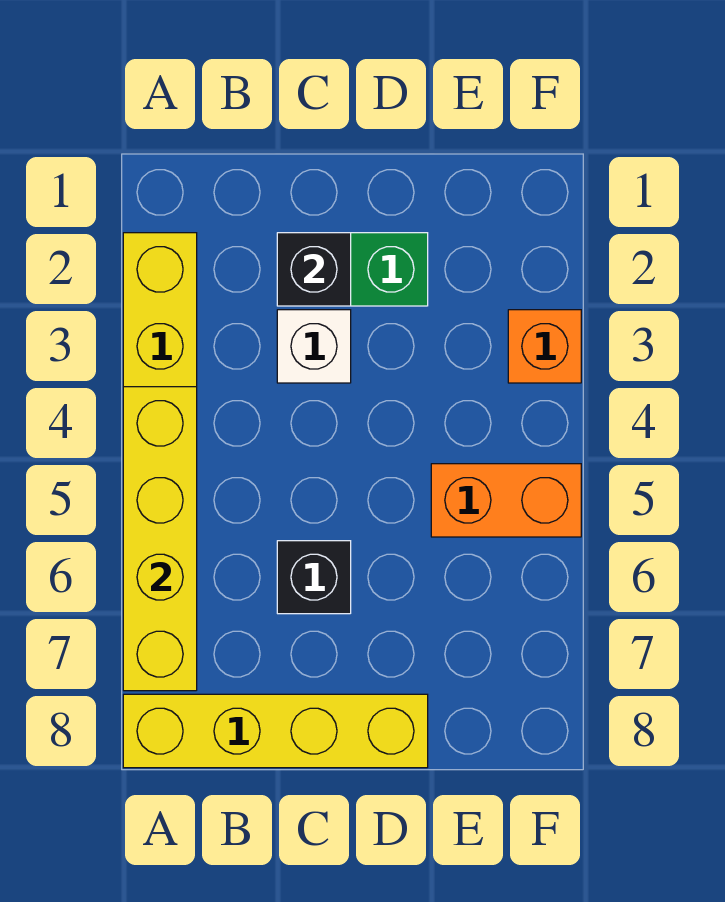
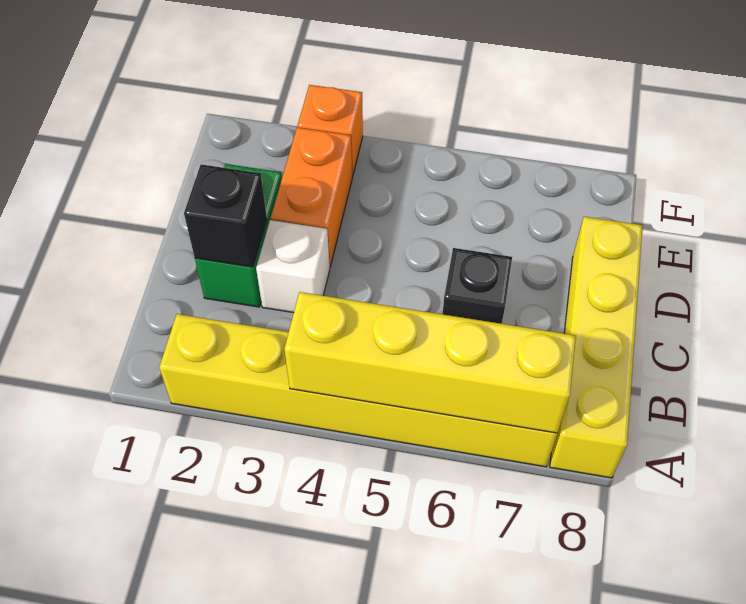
orange 1x2 brick [431,464,581,537] -> orange 1x2 brick moved to [271,127,352,266]

